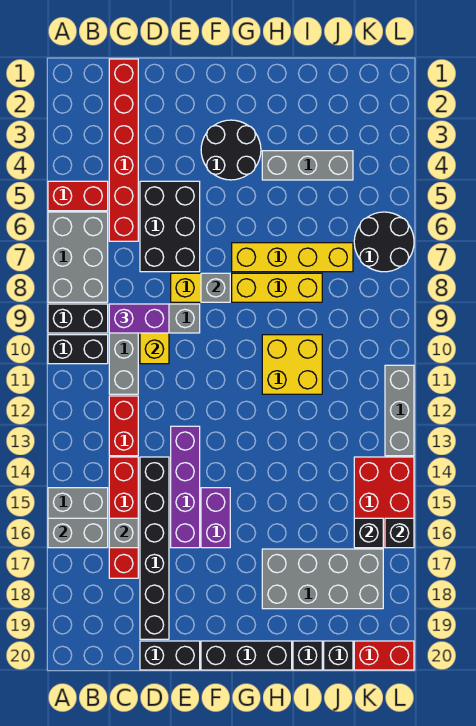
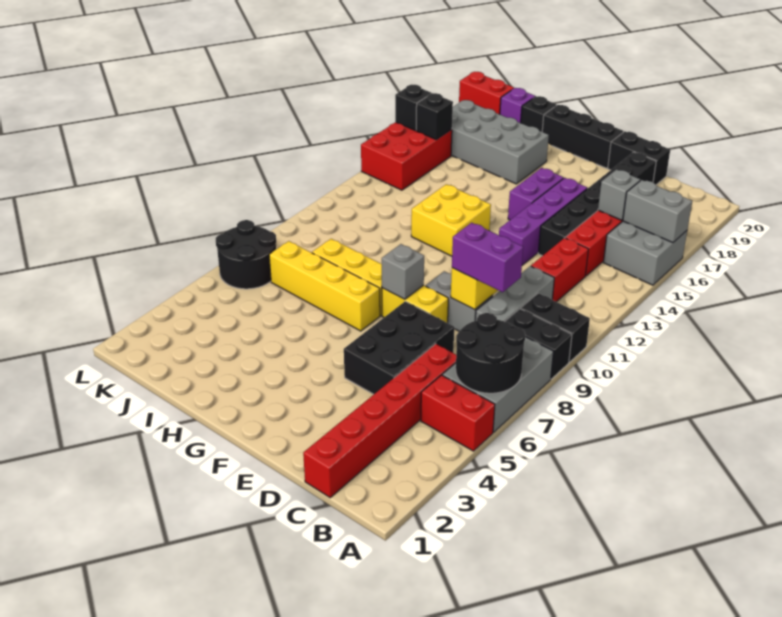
black 2x2 round brick [201,120,261,180] -> black 2x2 round brick moved to [456,313,525,393]
grey 1x3 brick [262,151,353,180] -> none
yellow 2x2 brick [262,335,322,394] -> yellow 2x2 brick moved to [411,184,491,256]
black 1x1 brick [324,641,353,670] -> purple 1x1 brick [500,88,535,123]
grey 1x3 brick [385,365,414,456] -> none

